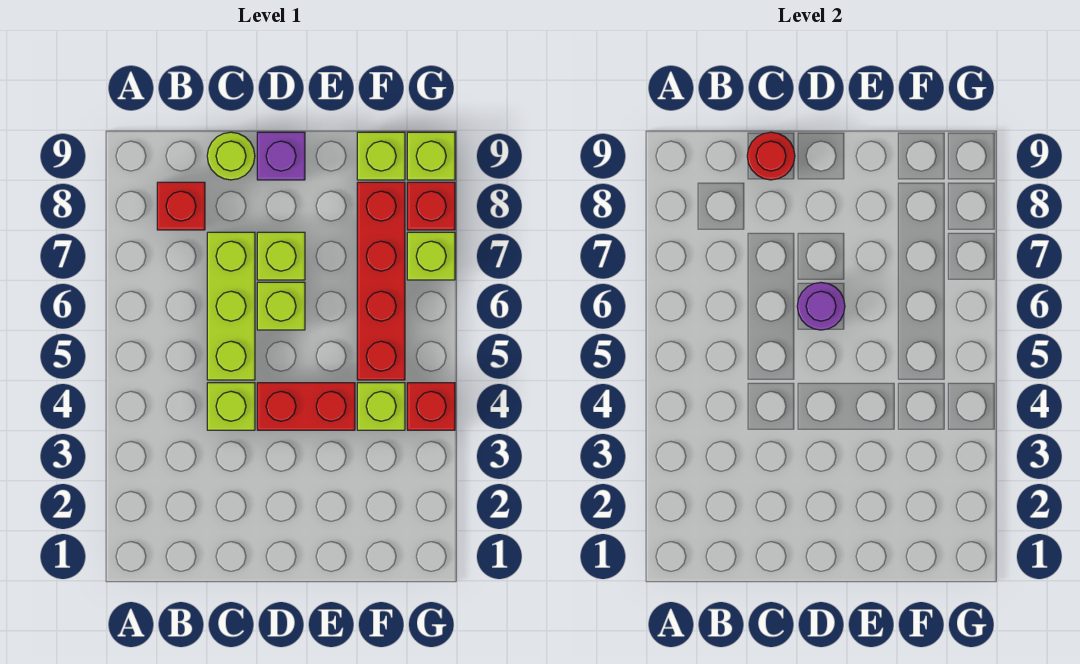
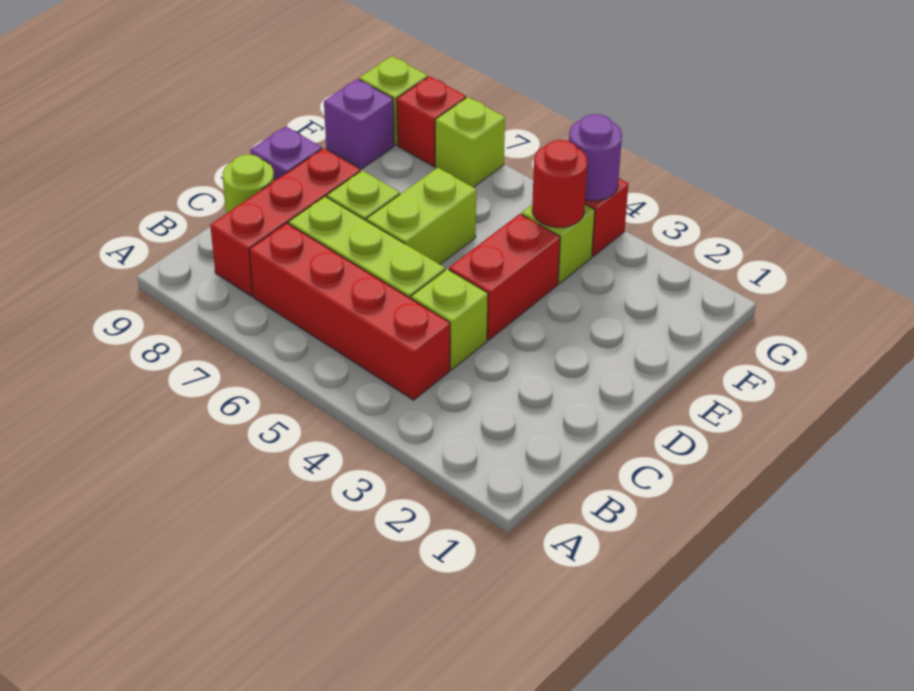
red 1x1 brick [157,182,205,230] -> red 1x3 brick [210,148,360,296]
red 1x1 round brick [747,132,795,180] -> red 1x1 round brick moved to [532,140,587,228]
lime 1x1 brick [257,282,305,330] -> lime 1x2 brick [366,168,476,264]
purple 1x1 round brick [797,282,845,330] -> purple 1x1 round brick moved to [569,114,622,201]
red 1x4 brick [357,182,405,380] -> red 1x4 brick moved to [249,223,450,400]
lime 1x1 brick [357,132,405,180] -> purple 1x1 brick [324,79,394,169]

